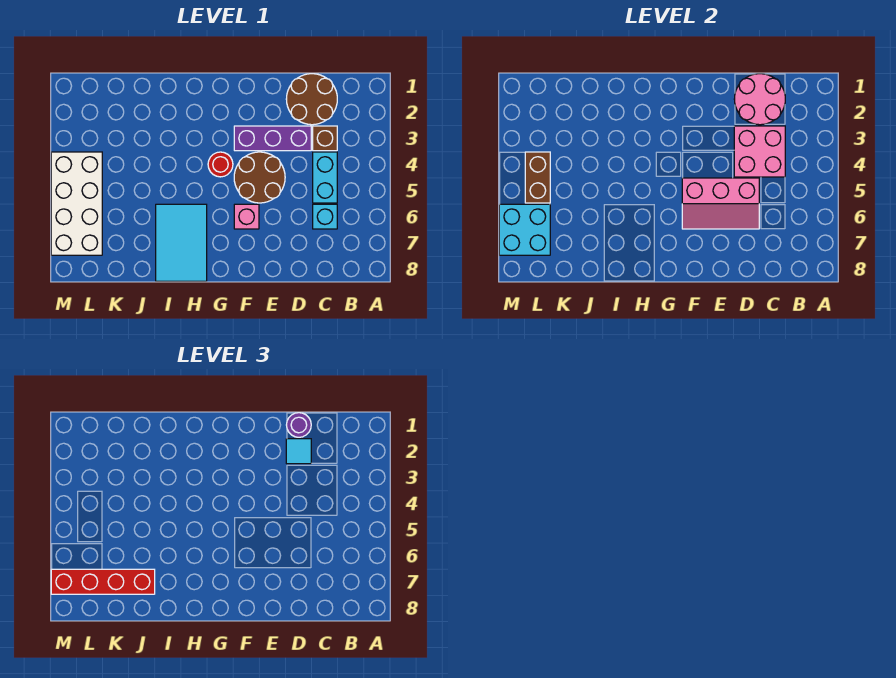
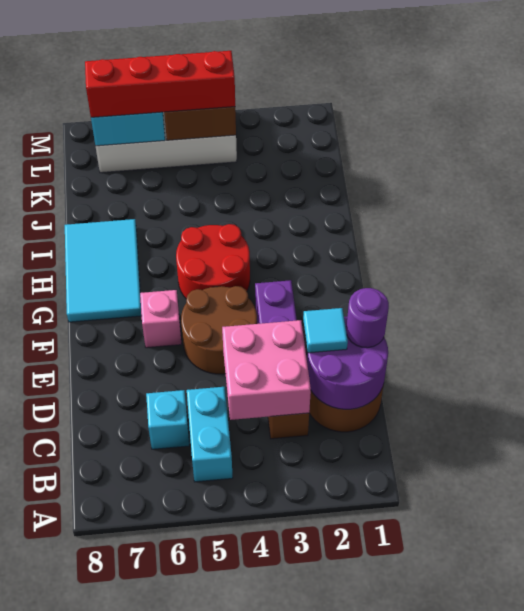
pink 2x2 round brick [734,74,785,125] -> purple 2x2 round brick [307,317,388,409]
cyan 1x2 brick [313,152,337,203] -> cyan 1x2 brick turned to [187,387,233,482]
pink 2x3 slope [682,178,759,229] -> none
red 1x1 round brick [208,152,233,177] -> red 2x2 round brick [176,224,250,299]
cyan 2x3 tile [156,204,207,281] -> cyan 2x3 tile turned to [65,219,142,322]
red 1x4 brick [51,569,155,594] -> red 1x4 brick turned to [85,51,235,117]

